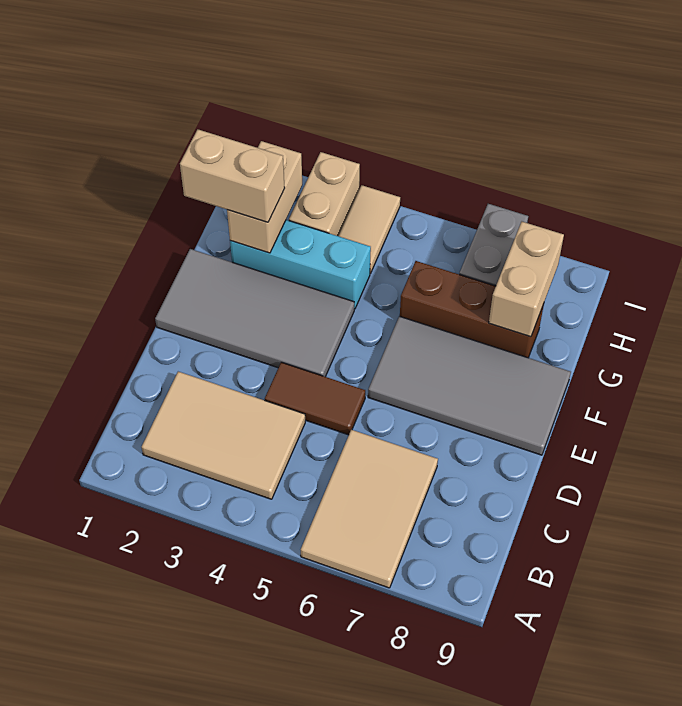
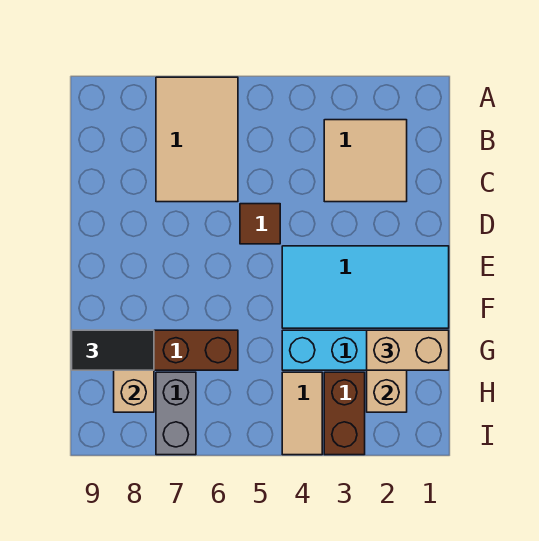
tan 2x3 tile [142,372,305,499] -> tan 2x2 tile [324,120,407,202]
brown 1x2 tile [265,362,365,435] -> brown 1x1 tile [240,204,280,244]
grey 2x4 tile [155,249,354,377] -> cyan 2x4 tile [282,246,449,328]
grey 2x4 tile [368,316,571,455] -> none
none -> black 1x2 tile [72,330,154,370]
tan 1x2 brick [289,152,360,236] -> brown 1x2 brick [324,372,365,455]

